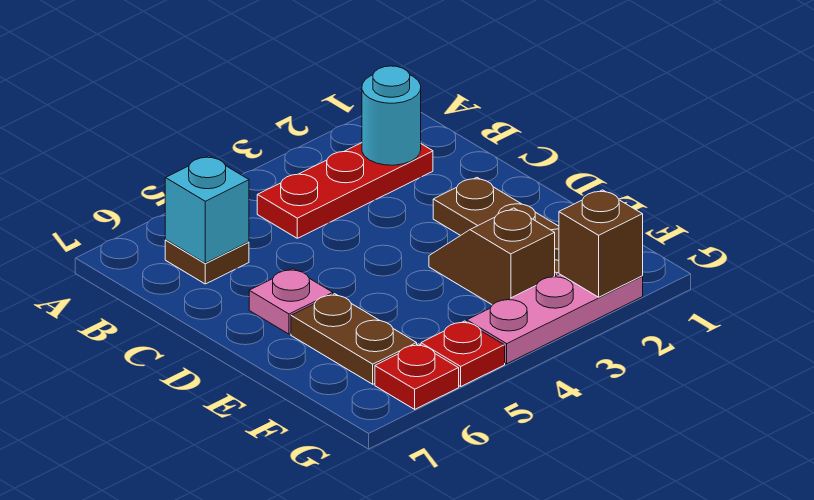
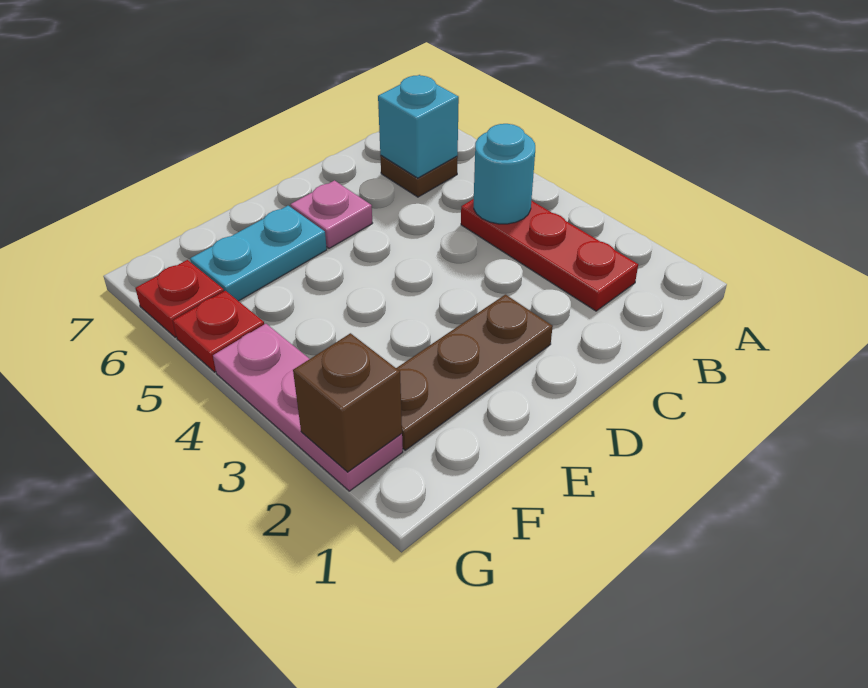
cyan 1x1 round brick [362,66,421,165] -> cyan 1x1 round brick moved to [474,124,535,224]
brown 1x2 slope [429,208,555,305] -> none
brown 1x2 plate [291,294,417,384] -> cyan 1x2 plate [190,206,327,301]

